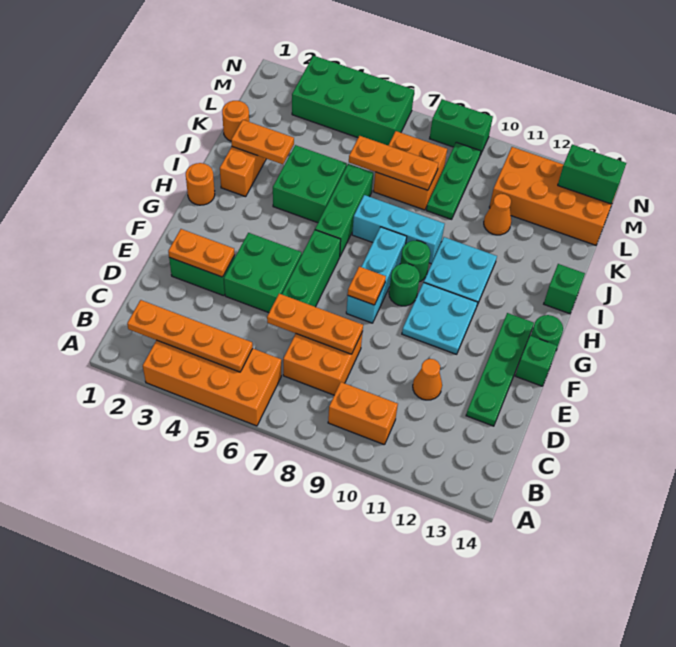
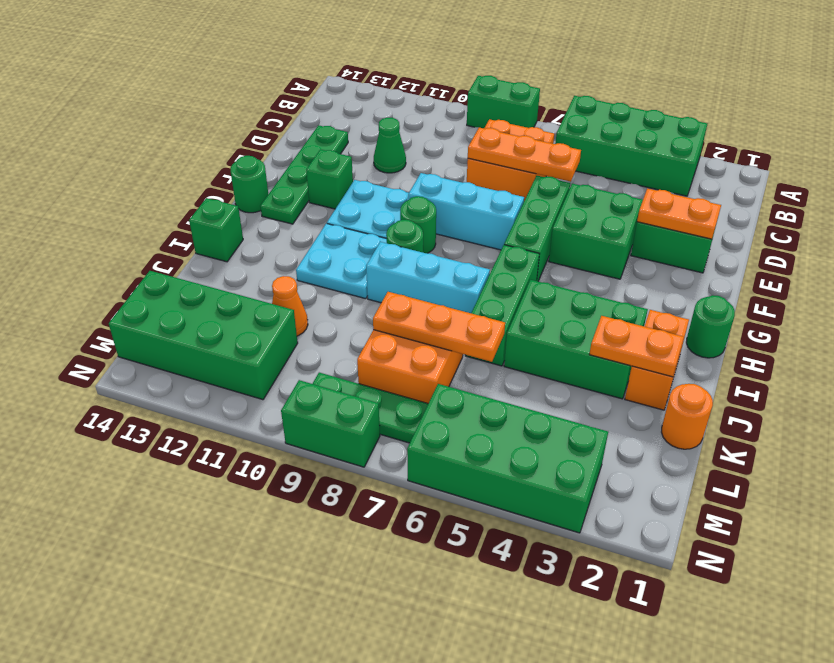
orange 2x4 brick [143,340,281,426] -> green 2x4 brick [555,96,707,196]
orange 1x4 plate [127,300,253,372] -> none
orange 1x2 brick [328,382,398,445] -> none
orange 1x1 cone [413,359,442,400] -> green 1x1 cone [374,117,406,173]
cyan 1x3 brick [346,227,407,323] -> cyan 1x3 brick turned to [408,173,524,250]
orange 1x1 plate [348,267,386,305] -> none
green 1x1 brick [515,336,557,386] -> green 1x1 brick moved to [306,150,353,209]
orange 1x1 round brick [186,163,215,205] -> green 1x1 round brick [686,295,735,358]
green 2x2 brick [273,145,347,223] -> green 2x3 brick [504,280,648,399]
green 1x3 plate [426,142,481,219] -> green 1x3 plate turned to [313,373,428,443]
orange 2x4 brick [489,147,616,245] -> green 2x4 brick [109,271,298,400]
green 1x2 brick [558,145,626,204] -> green 1x2 brick moved to [467,76,540,128]

